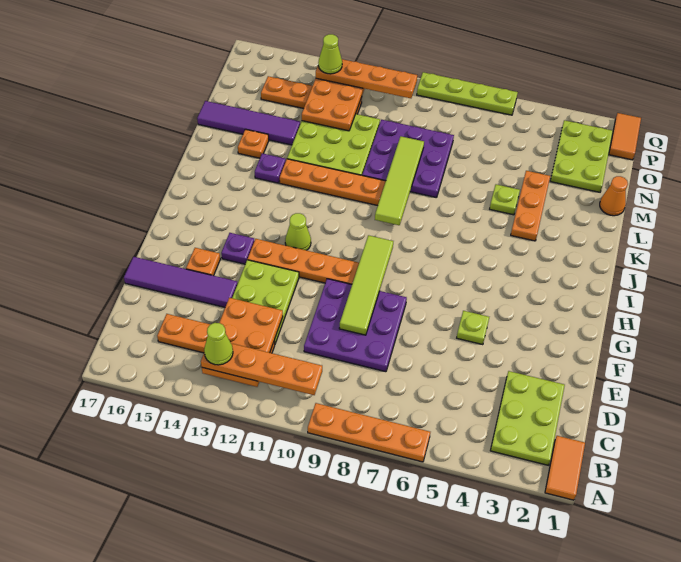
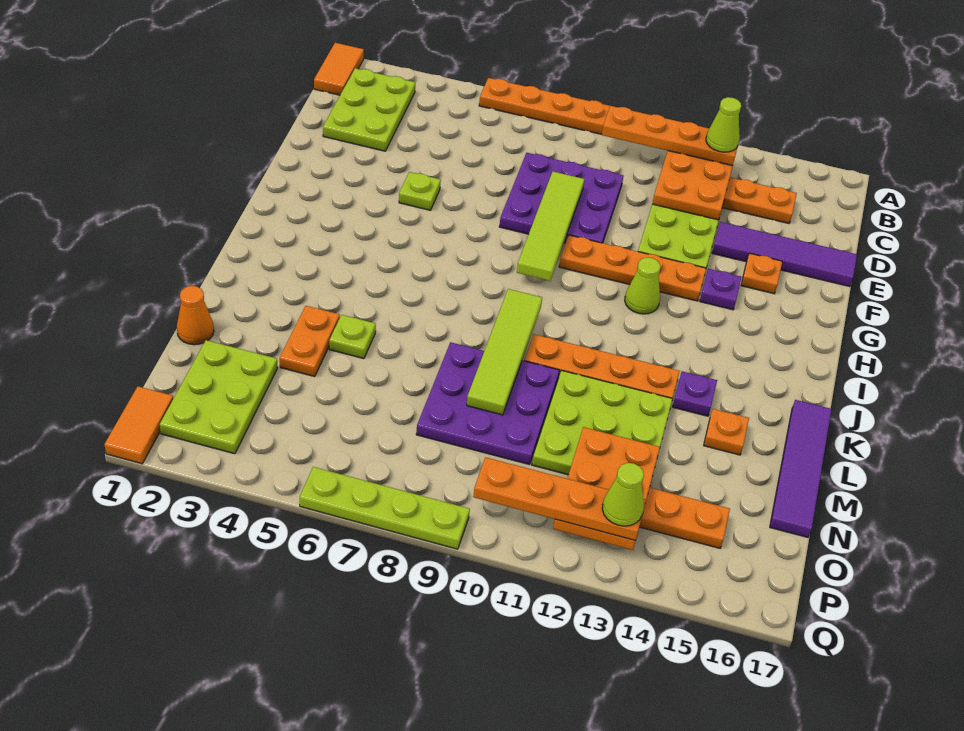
orange 1x3 plate [511,171,550,241] -> orange 1x2 plate [280,306,340,377]
purple 1x4 tile [197,101,300,145] -> purple 1x4 tile turned to [770,400,832,537]

